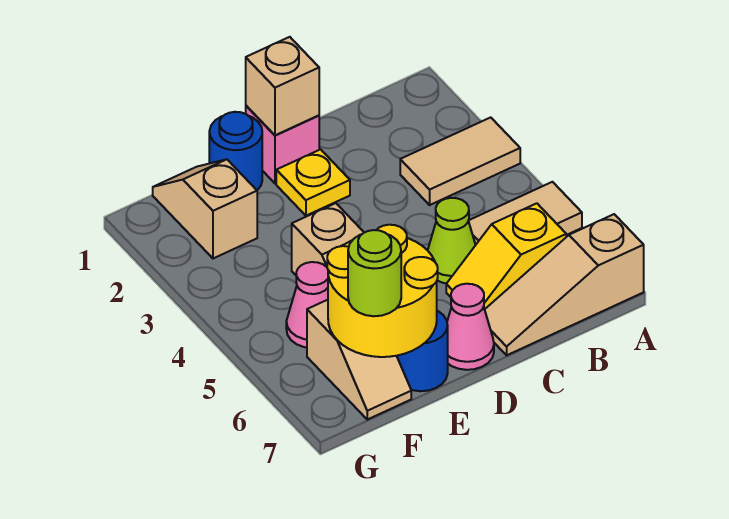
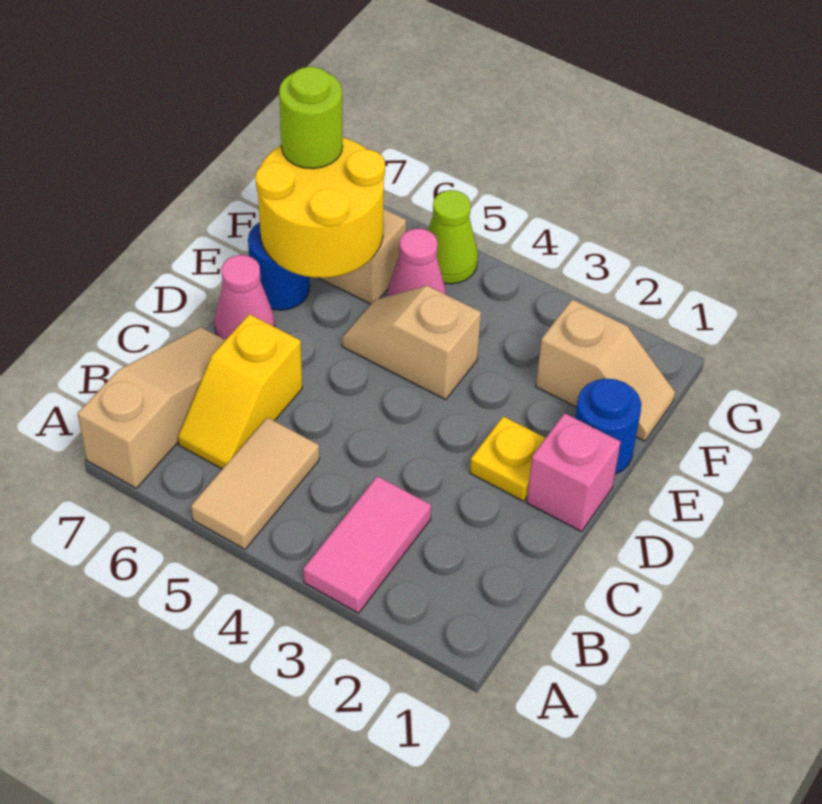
tan 1x2 tile [400,117,520,205] -> pink 1x2 tile [303,476,431,613]
yellow 1x2 slope [446,203,566,309] -> yellow 1x2 slope turned to [178,314,302,469]
lime 1x1 cone [428,198,475,283] -> lime 1x1 cone moved to [428,190,478,284]
tan 1x1 brick [246,37,319,135] -> none

